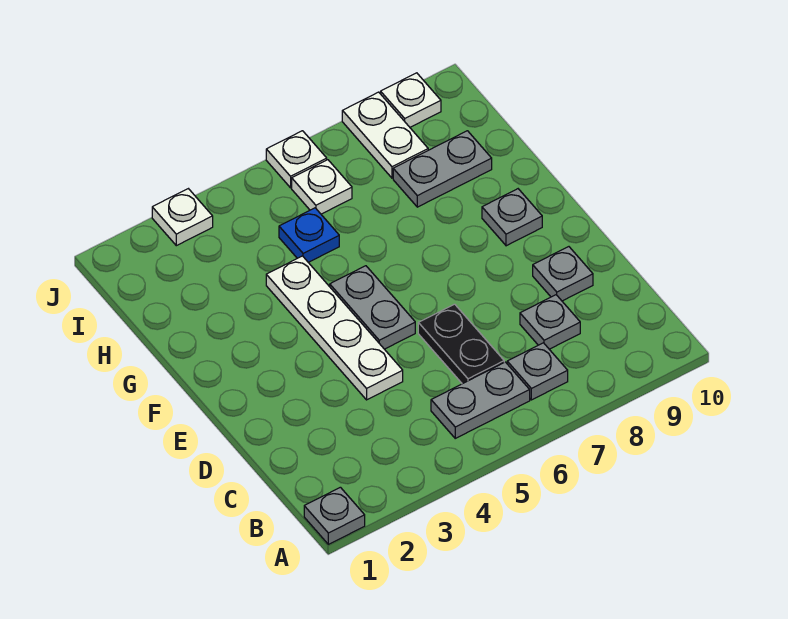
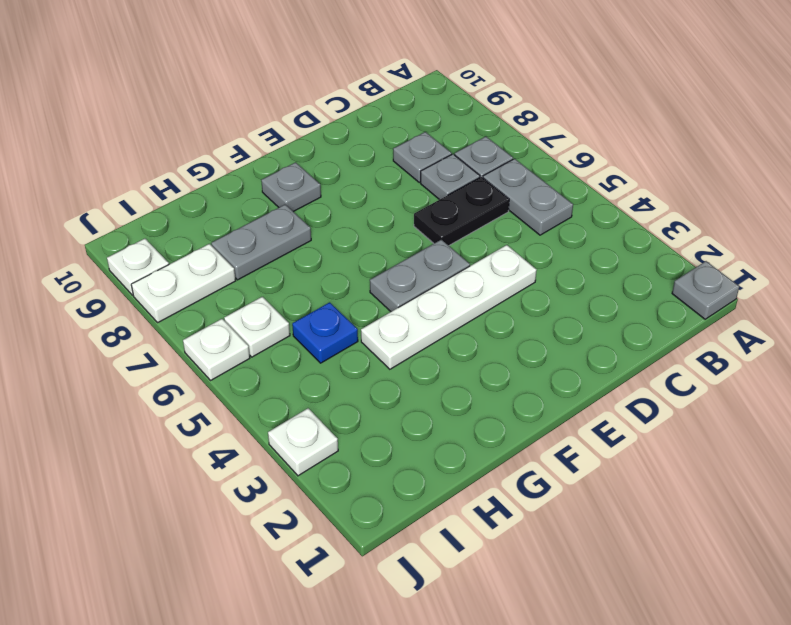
grey 1x1 plate [533,247,593,301] -> grey 1x1 plate moved to [421,154,480,200]
grey 1x2 plate [393,131,492,207] -> grey 1x2 plate turned to [211,205,311,280]

